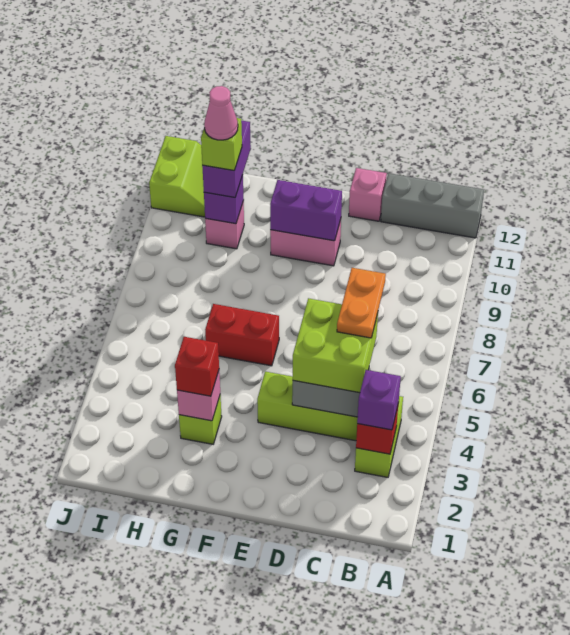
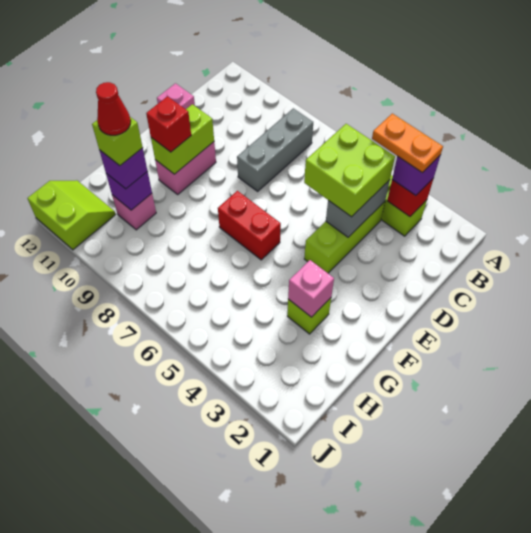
grey 1x3 brick [381,173,484,238] -> grey 1x3 brick moved to [237,108,313,191]
orange 1x2 plate [337,268,386,338] -> orange 1x2 plate moved to [372,113,443,172]
purple 1x2 brick [270,180,342,241] -> lime 1x2 brick [151,104,214,174]
red 1x2 brick [205,304,279,366] -> red 1x2 brick turned to [218,191,281,260]
red 1x1 brick [175,337,219,396] -> red 1x1 brick moved to [146,96,191,152]
purple 1x2 brick [202,120,251,197] -> purple 1x1 brick [99,148,147,189]
pink 1x1 cone [204,86,238,140] -> red 1x1 cone [96,82,131,135]

